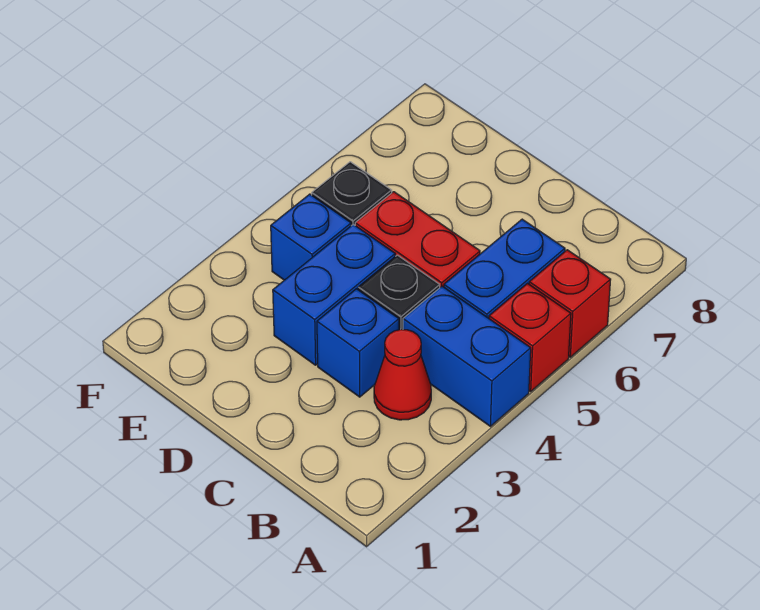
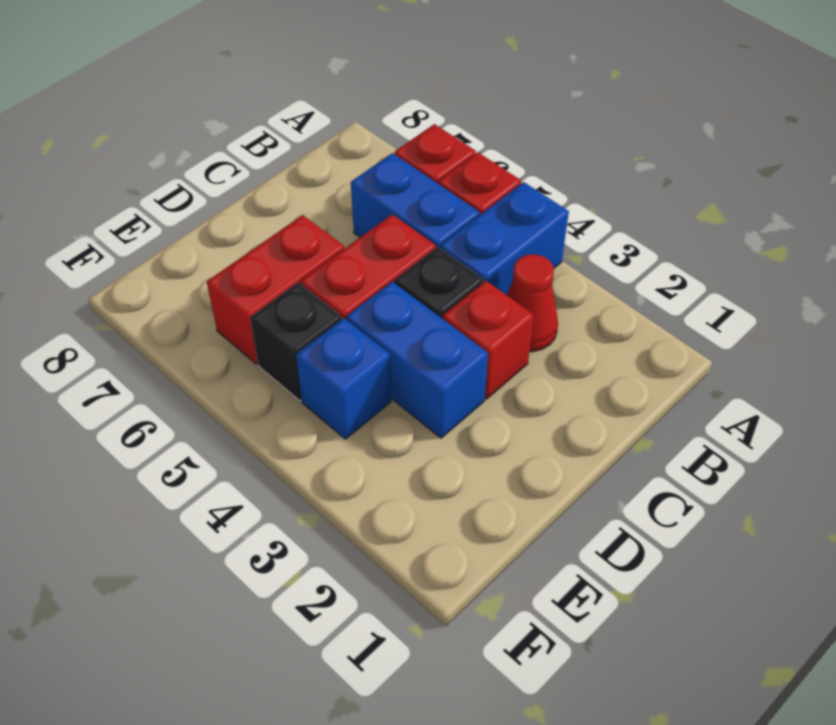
blue 1x1 brick [317,289,399,397] -> red 1x1 brick [442,281,534,399]
none -> red 1x2 brick [207,215,344,364]

